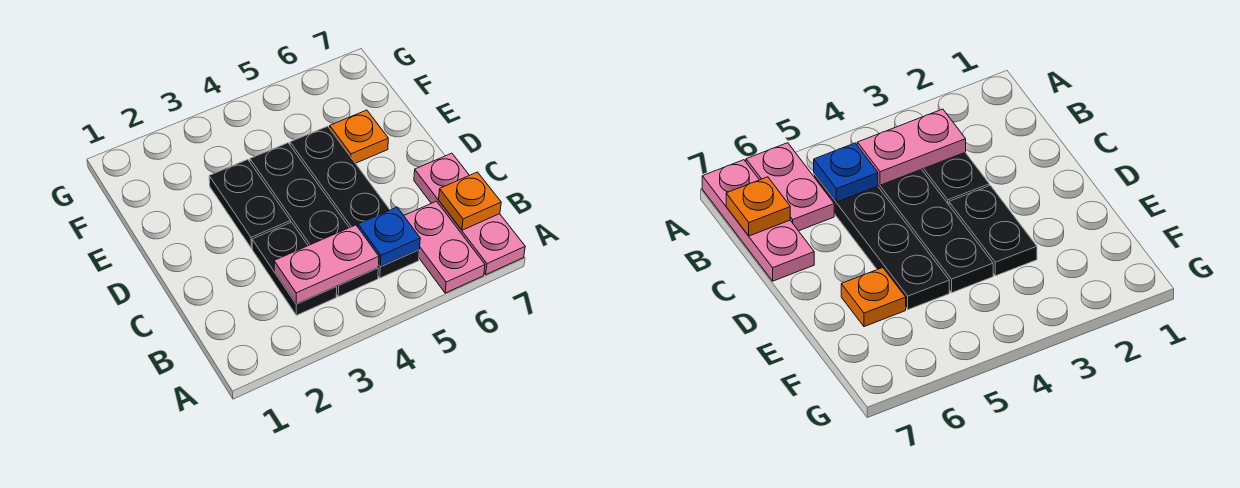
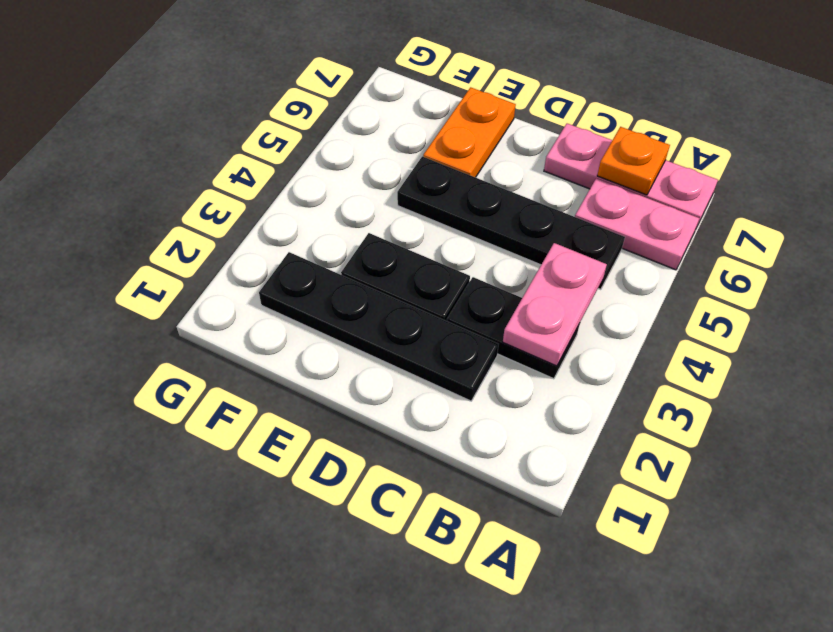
black 1x4 plate [250,143,378,297] -> black 1x4 plate moved to [259,252,498,401]
blue 1x1 plate [358,207,420,267] -> none
orange 1x1 plate [330,110,388,163] -> orange 1x2 plate [423,87,516,177]

